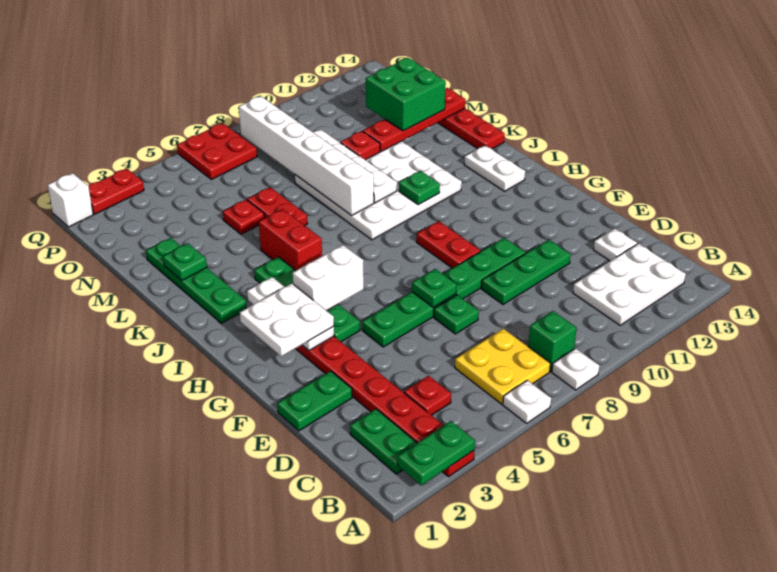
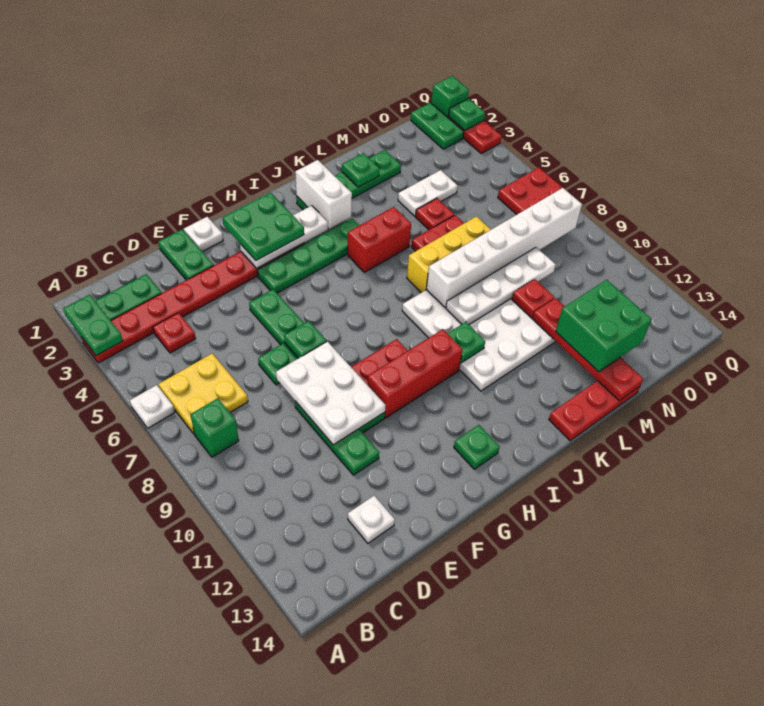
white 1x1 plate [552,348,599,390] -> white 1x1 plate moved to [184,217,223,252]
white 2x3 plate [573,243,686,325] -> white 2x3 plate moved to [276,341,386,445]
white 2x2 plate [240,283,334,357] -> green 2x2 plate [222,193,304,260]
none -> red 1x3 brick [367,329,463,418]
white 1x2 brick [293,245,364,311] -> white 1x2 brick moved to [295,160,352,229]
none -> green 1x1 plate [454,425,500,469]
white 1x2 plate [464,145,525,191] -> white 1x2 plate moved to [398,170,458,216]
none -> yellow 1x3 brick [407,216,491,293]
none -> green 1x2 plate [411,103,464,149]
white 1x1 brick [48,173,93,227] -> green 1x1 brick [431,76,469,117]
none -> green 1x1 plate [449,99,485,130]

